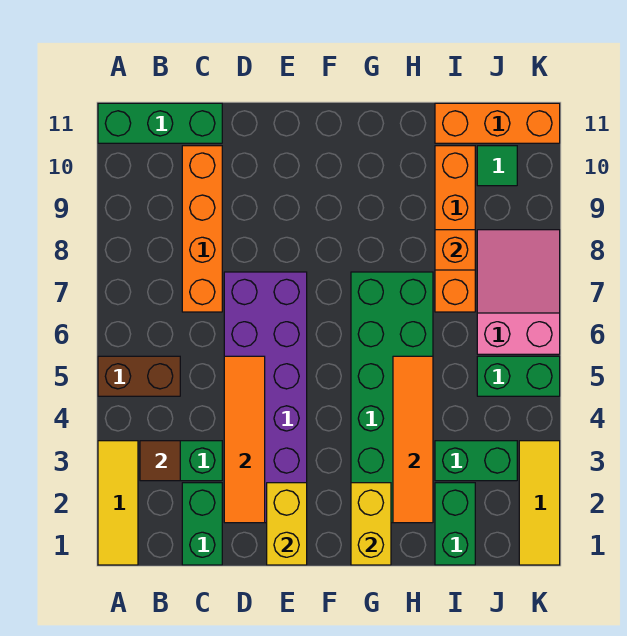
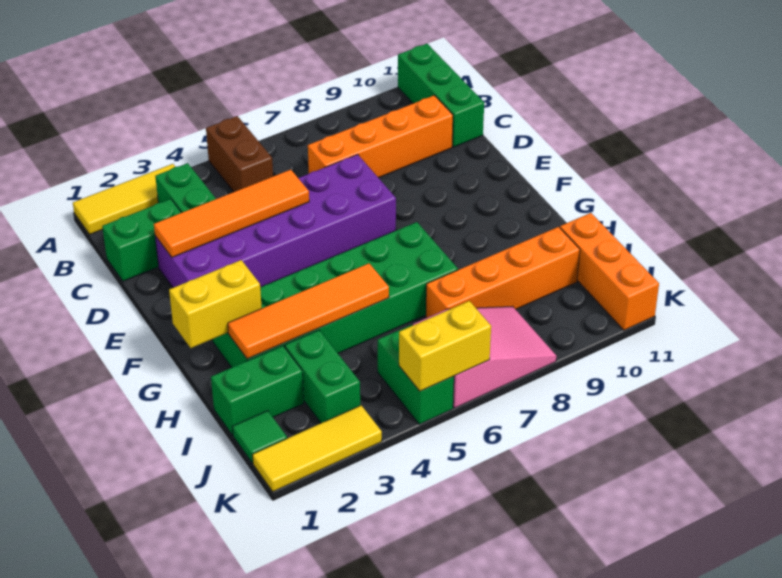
brown 1x1 tile [140,441,180,481] -> none
yellow 1x2 brick [267,483,307,565] -> yellow 1x2 brick moved to [399,301,491,391]
orange 1x1 brick [435,230,475,270] -> none
green 1x1 tile [477,146,517,186] -> green 1x1 tile moved to [233,411,287,463]

